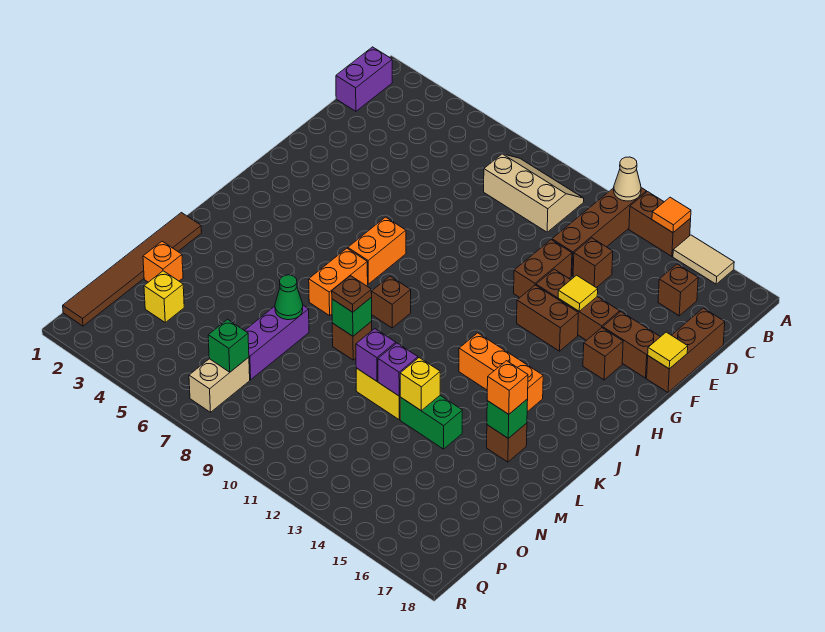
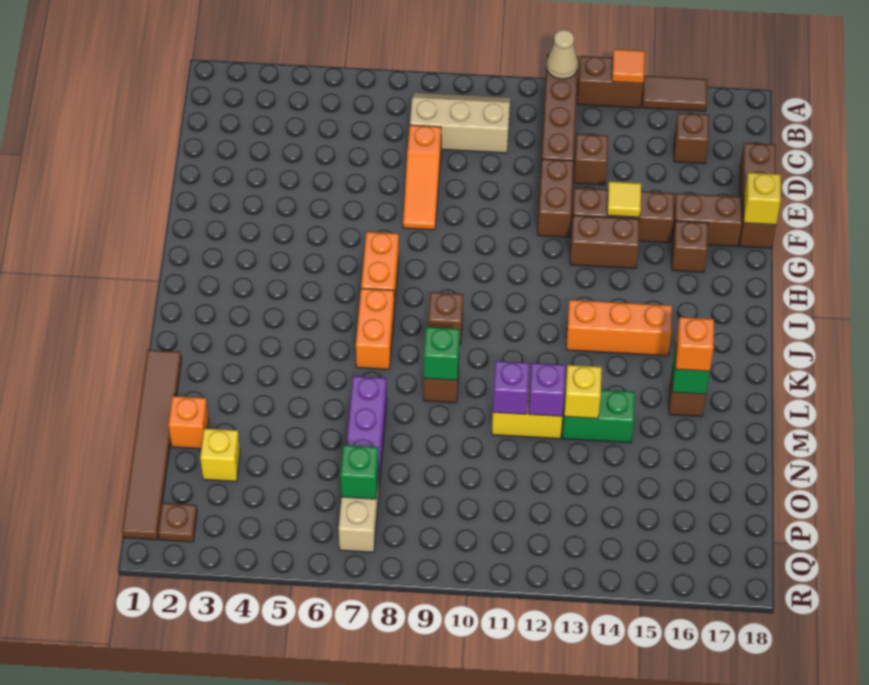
tan 1x2 tile [673,235,734,284] -> brown 1x2 tile [642,76,707,111]
purple 1x2 brick [336,47,392,111] -> none
none -> orange 1x3 slope [403,125,441,230]
yellow 1x1 tile [648,332,688,369] -> yellow 1x1 brick [744,173,781,225]
brown 1x1 plate [332,276,372,312] -> brown 1x1 plate moved to [158,503,197,542]
green 1x1 cone [275,275,303,320] -> none

